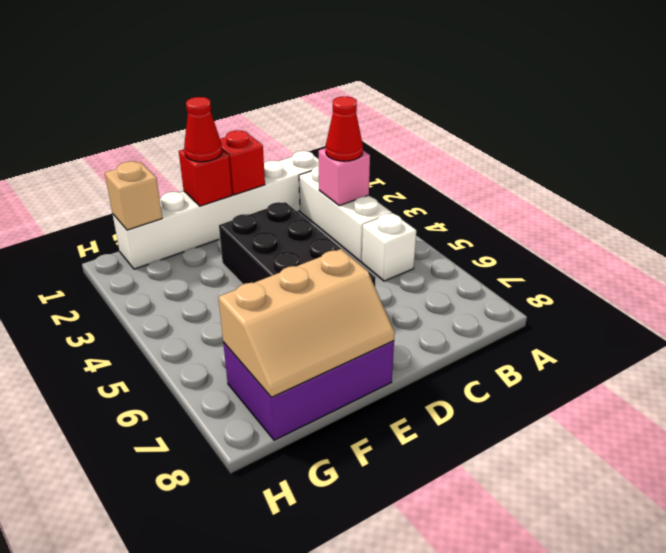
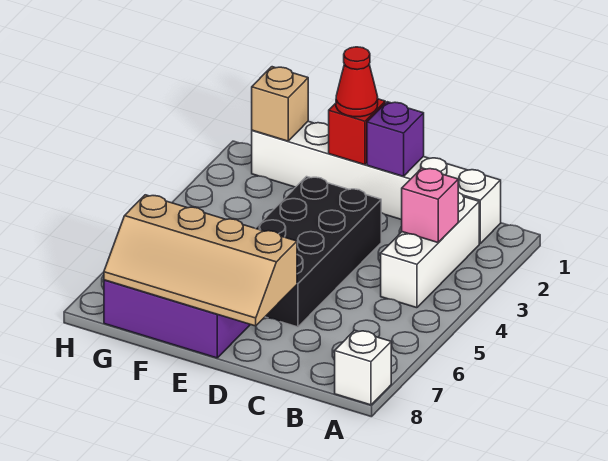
red 1x1 cone [326,96,363,161] -> none
white 1x1 brick [362,213,416,281] -> white 1x1 brick moved to [335,330,391,405]
red 1x1 brick [220,130,265,195] -> purple 1x1 brick [367,102,424,176]
tan 2x3 slope [219,249,395,397] -> tan 2x4 slope [104,195,297,326]

